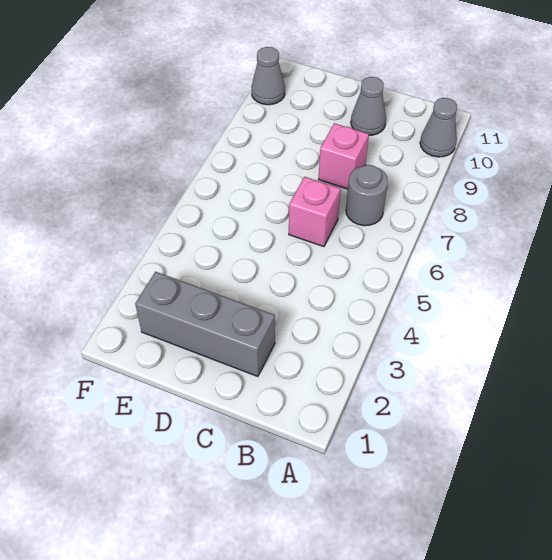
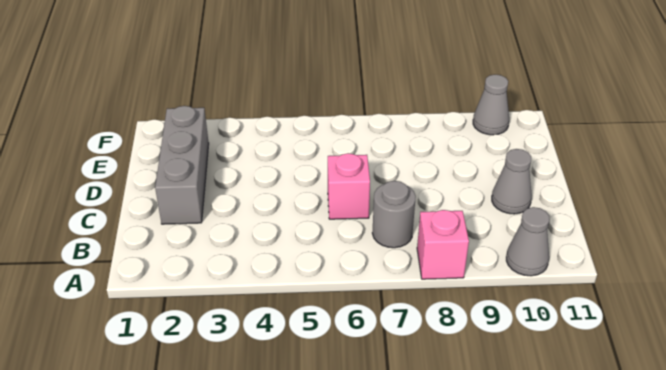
pink 1x1 brick [319,123,369,189] -> pink 1x1 brick moved to [417,210,469,279]

